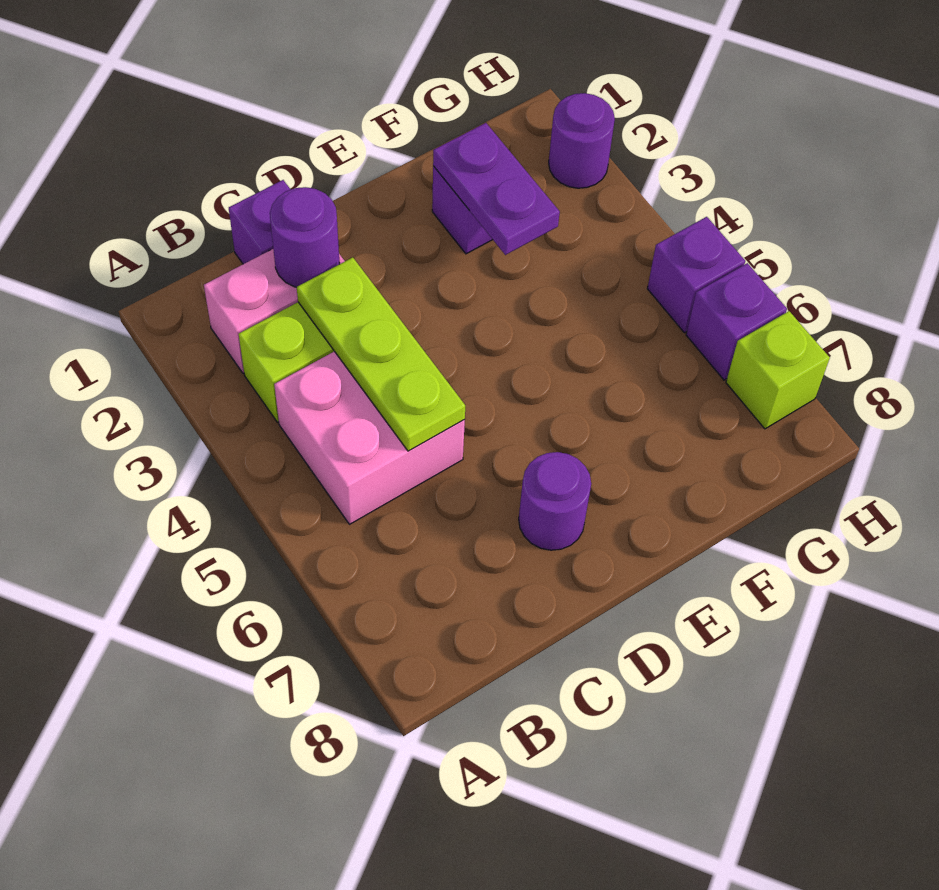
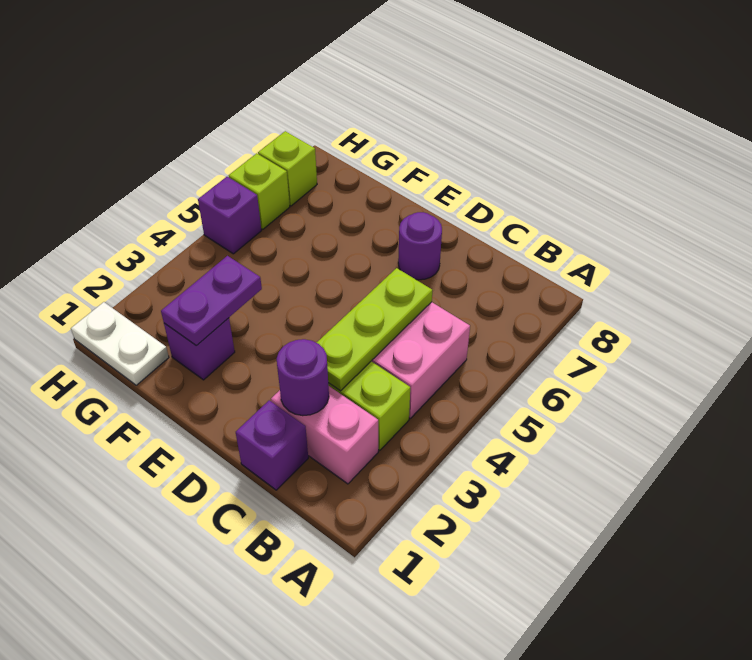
none -> white 1x2 plate [71,302,169,385]
purple 1x1 round brick [549,93,615,188] -> none
purple 1x1 brick [686,263,787,380] -> lime 1x1 brick [229,153,290,229]

